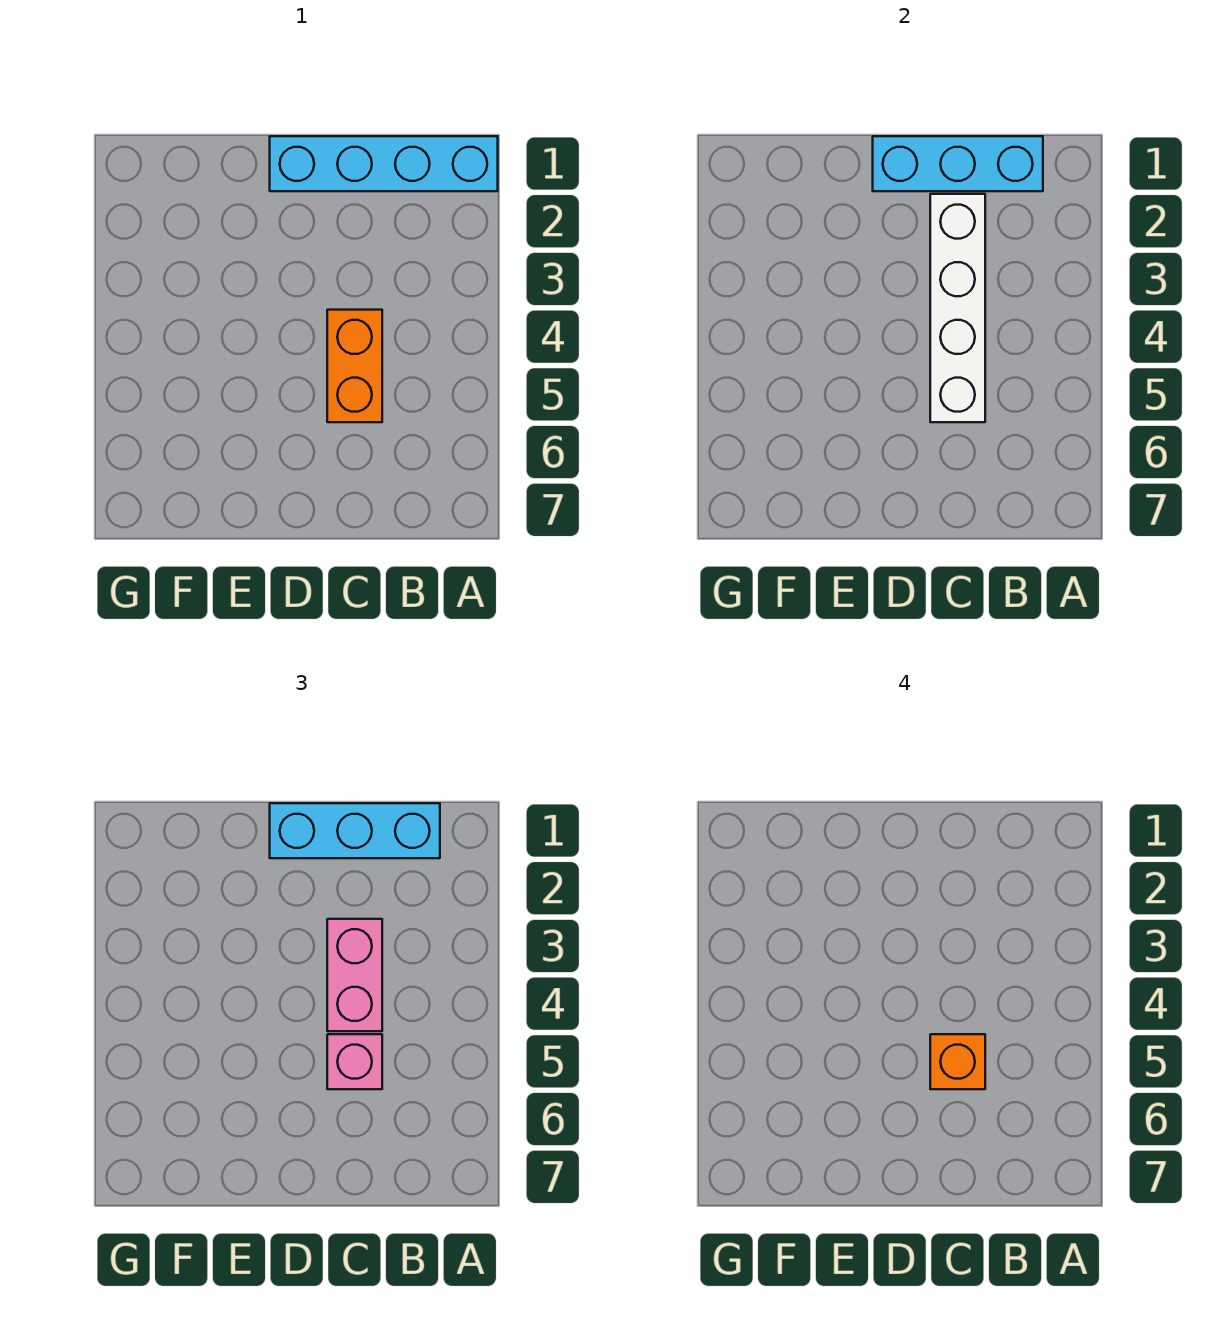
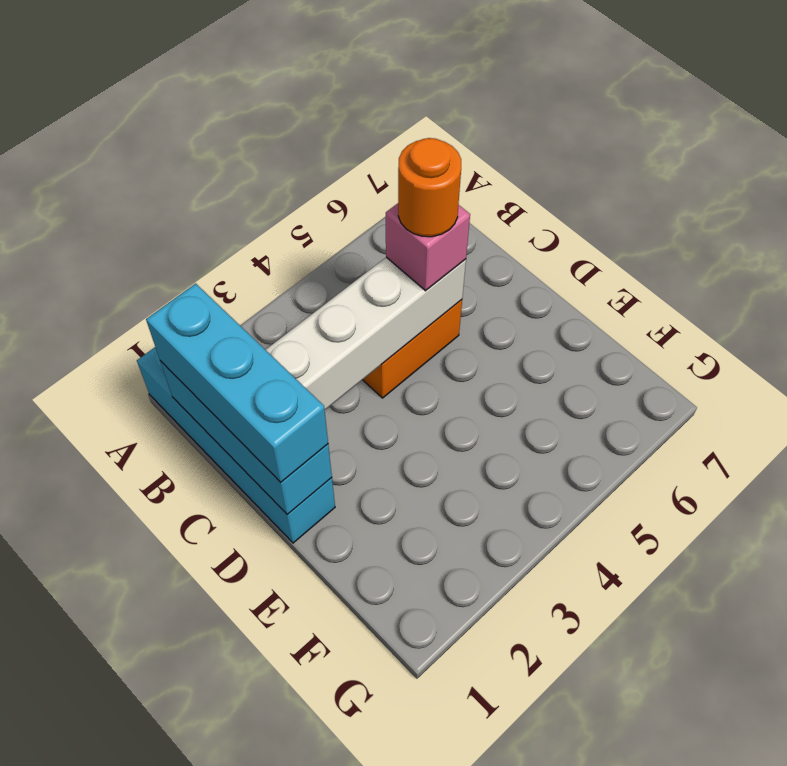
pink 1x2 brick [327,919,382,1031] -> none
orange 1x1 brick [930,1034,985,1089] -> orange 1x1 round brick [398,138,461,237]

